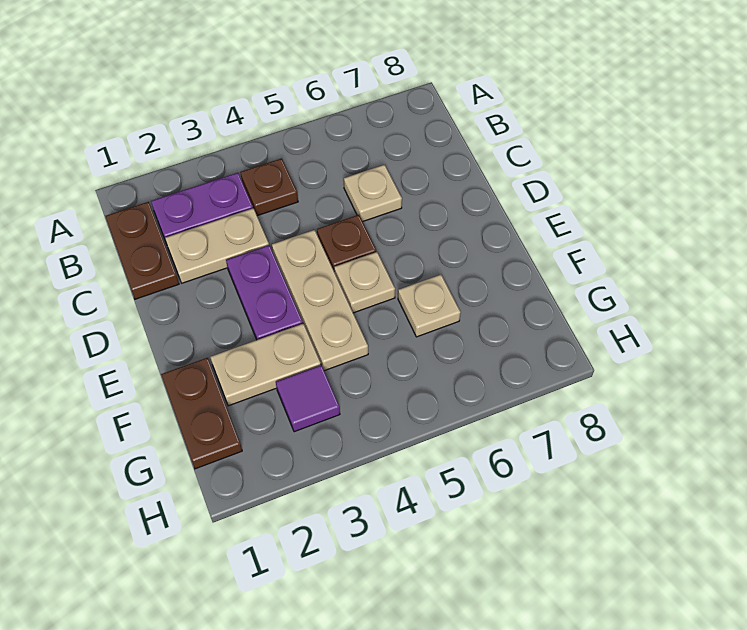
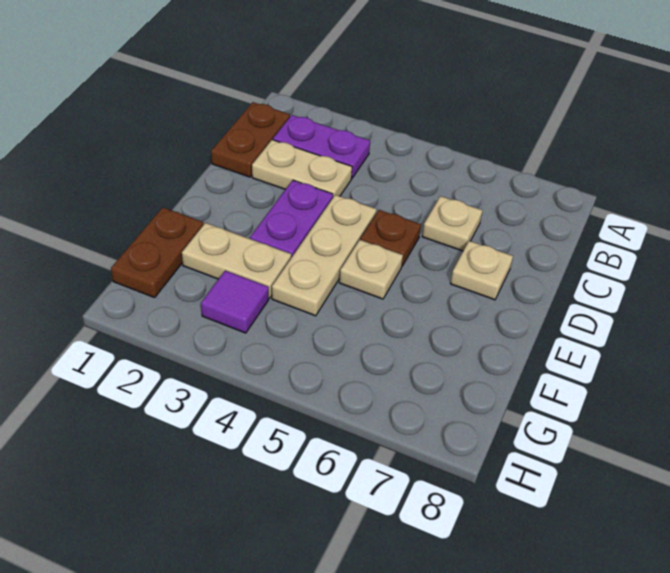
brown 1x1 plate [240,158,298,216] -> none
tan 1x1 plate [398,275,461,337] -> tan 1x1 plate moved to [450,241,513,300]

